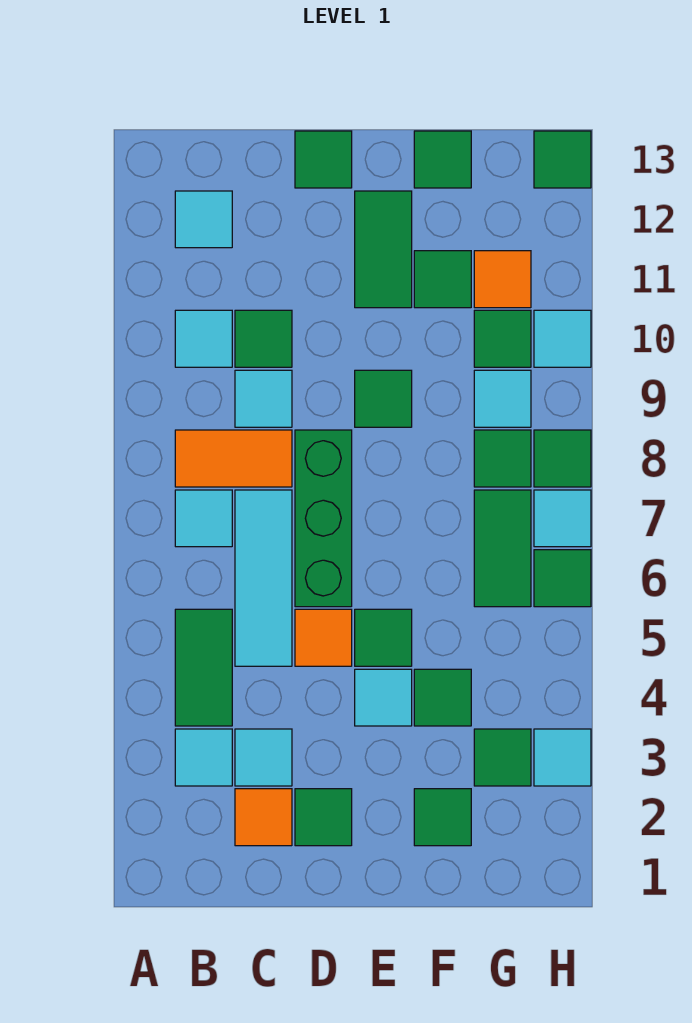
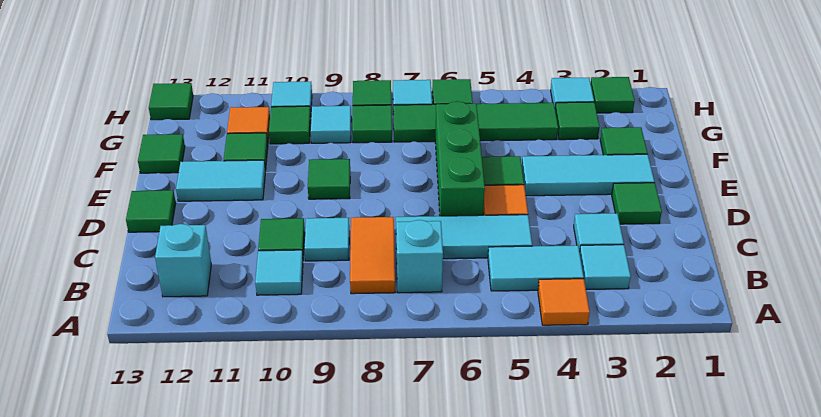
green 1x2 tile [175,609,232,726] -> cyan 1x2 tile [488,245,584,291]
cyan 1x1 tile [175,490,232,547] -> cyan 1x1 brick [396,220,443,293]
cyan 1x1 tile [175,191,232,248] -> cyan 1x1 brick [155,224,211,297]
orange 1x1 tile [235,789,292,846] -> orange 1x1 tile moved to [538,279,590,325]
green 1x3 brick [295,430,352,607] -> green 1x3 brick turned to [435,101,485,216]
cyan 1x1 tile [355,669,412,726] -> cyan 1x3 tile [522,154,654,196]
green 1x2 tile [355,191,412,308] -> cyan 1x2 tile [176,160,265,201]
green 1x1 tile [414,669,471,726] -> green 1x1 tile moved to [591,77,635,113]
green 1x2 tile [474,490,531,607] -> green 1x4 tile [393,103,558,142]

